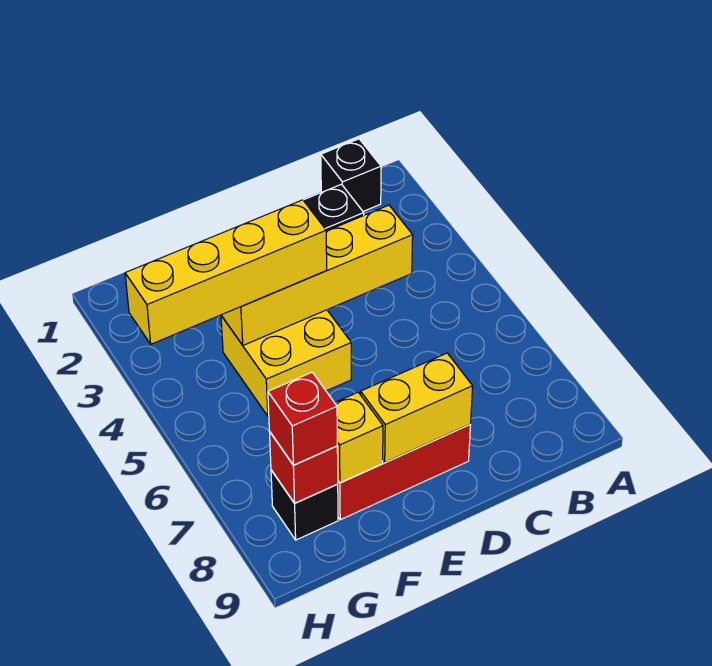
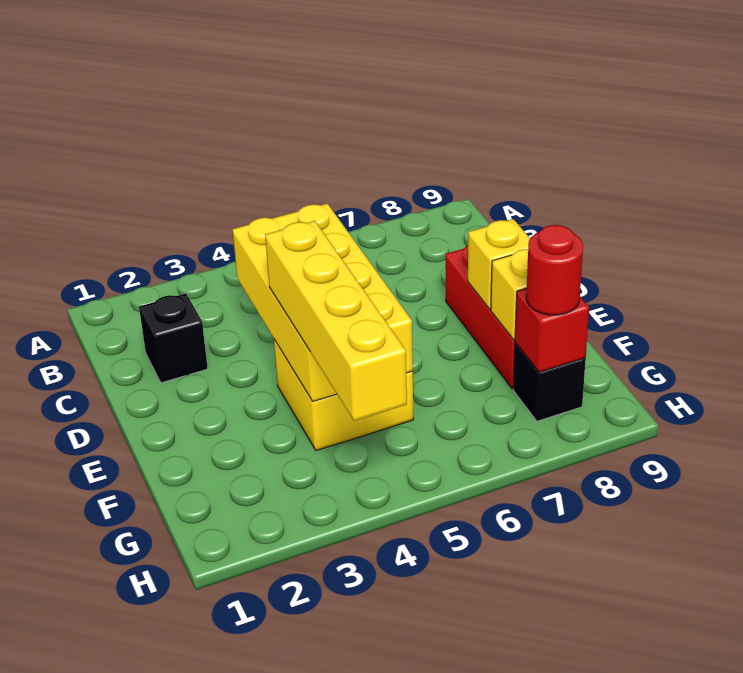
black 1x1 brick [321,139,381,211] -> none
yellow 1x4 brick [221,205,413,345] -> yellow 2x4 brick [233,204,413,401]
yellow 1x2 brick [361,353,473,463] -> yellow 1x1 brick [468,219,530,309]
red 1x1 brick [268,372,337,465] -> red 1x1 round brick [526,225,583,315]

